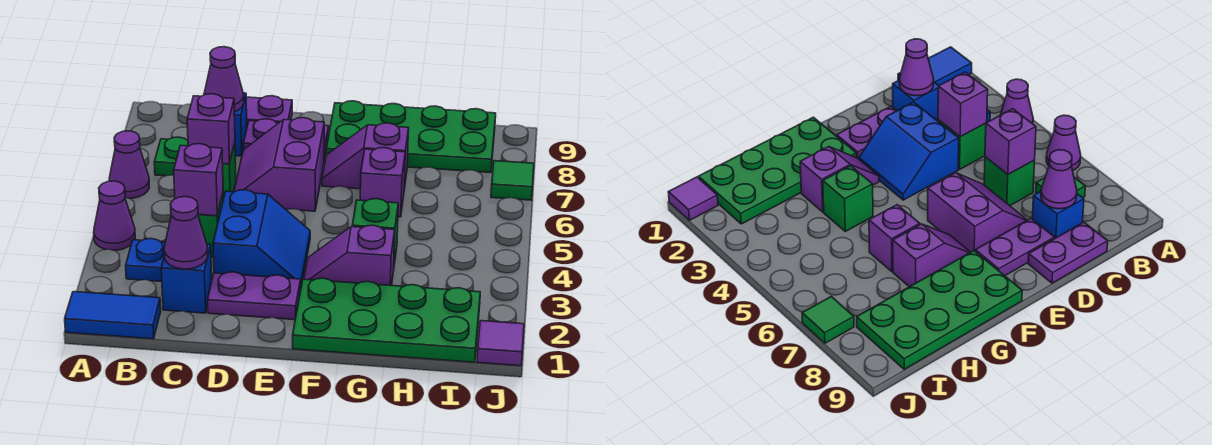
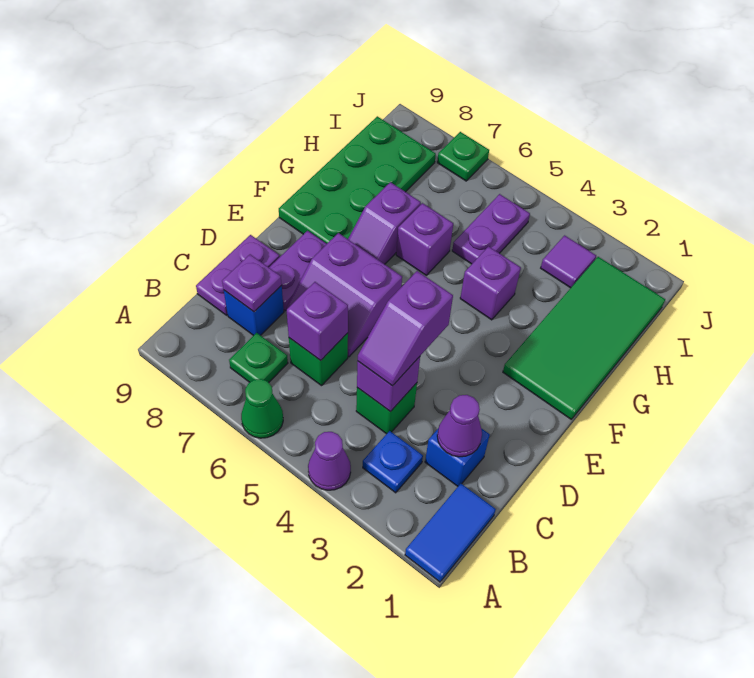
purple 1x1 cone [109,131,149,198] -> green 1x1 cone [241,379,283,438]
purple 1x1 cone [204,47,244,112] -> purple 1x1 plate [222,254,282,312]
purple 1x2 plate [208,272,301,320] -> purple 1x2 plate moved to [452,194,530,264]
blue 2x2 slope [213,190,310,286] -> none
green 2x4 plate [293,278,480,362] -> green 2x4 tile [503,257,665,419]
purple 1x2 slope [304,225,395,286] -> purple 1x2 slope moved to [358,271,453,386]
green 1x1 brick [352,199,398,264] -> purple 1x1 brick [460,246,521,320]
purple 1x1 tile [477,321,524,366] -> purple 1x1 tile moved to [541,235,596,288]
green 1x1 tile [491,161,534,200] -> green 1x1 plate [437,132,489,181]

